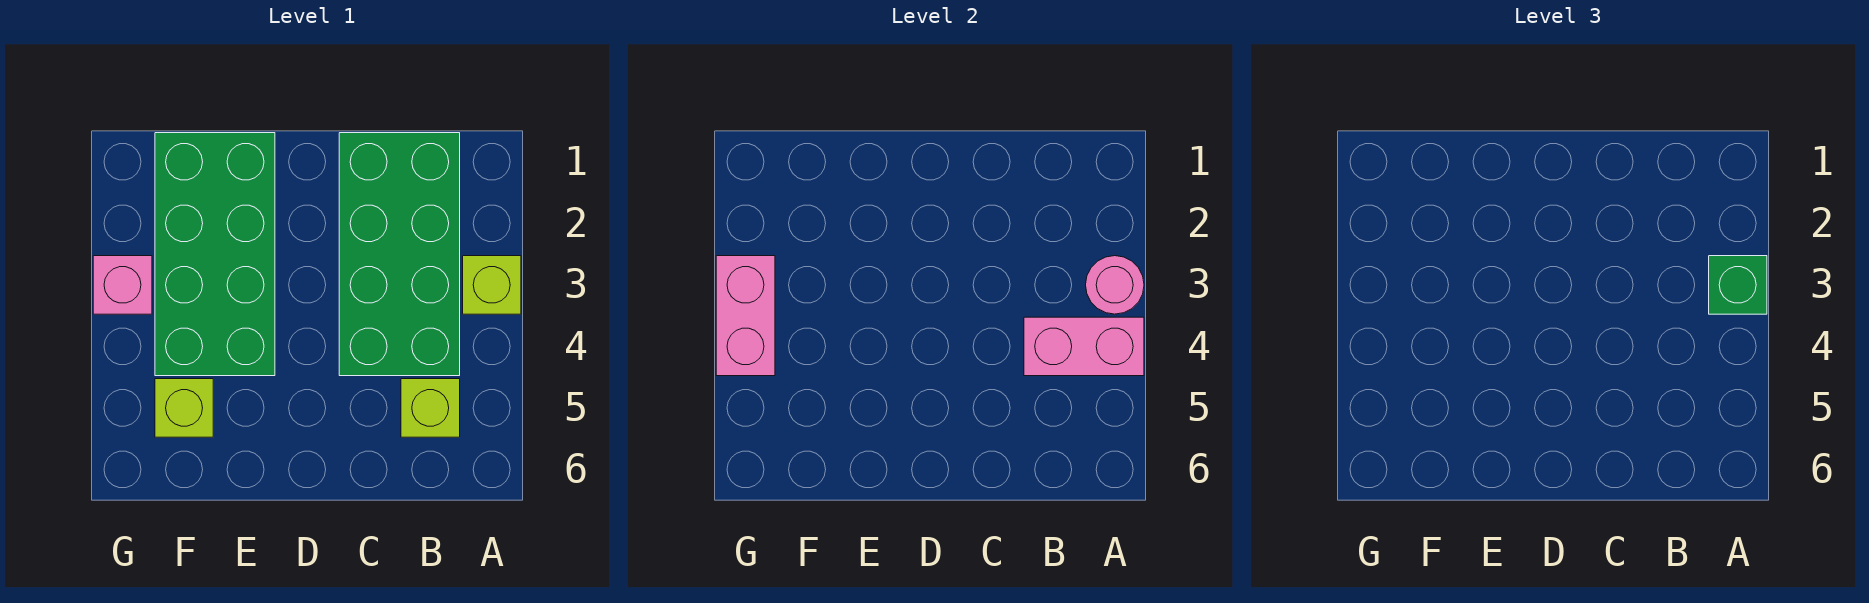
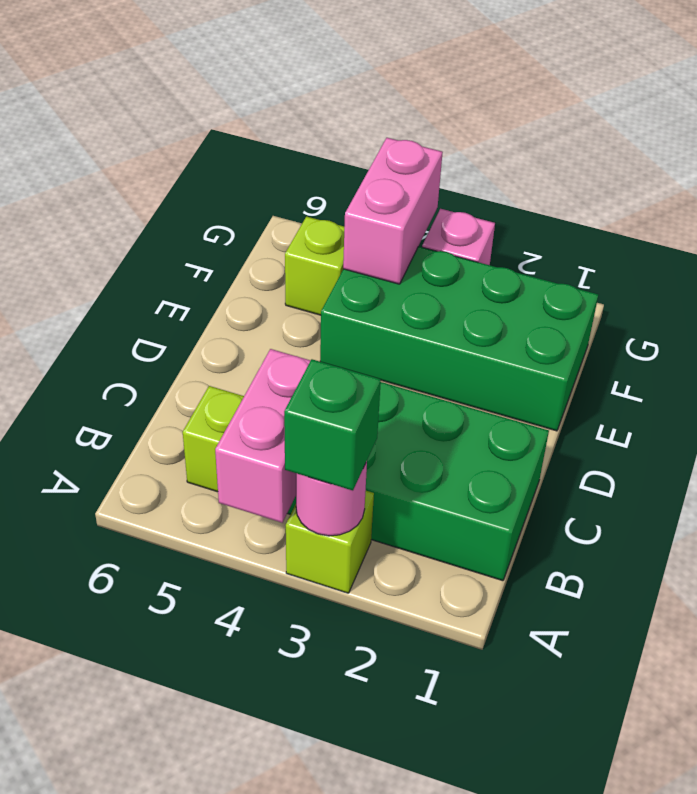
pink 1x2 brick [716,256,775,376] -> pink 1x2 brick turned to [343,138,443,284]

